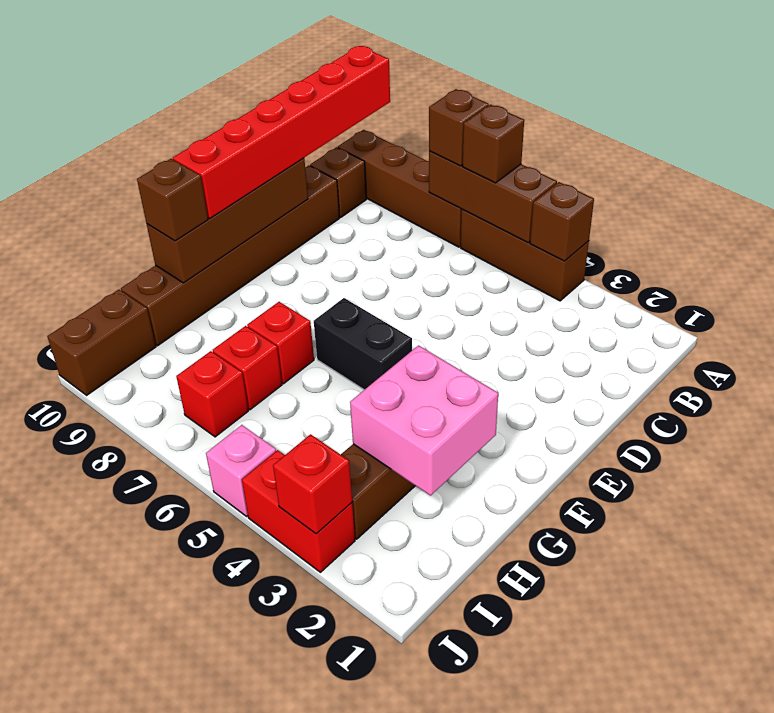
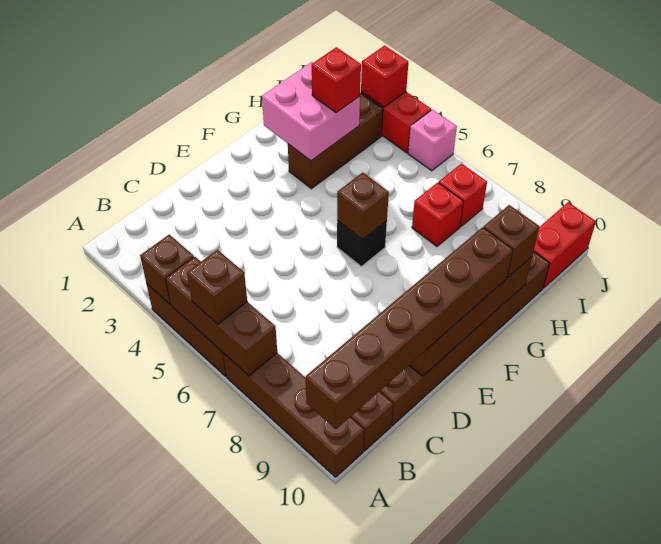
brown 1x1 brick [429,89,489,166] -> brown 1x1 brick moved to [337,173,389,240]
red 1x6 brick [173,46,390,218] -> brown 1x6 brick [306,227,513,429]
black 1x2 brick [314,298,412,390] -> black 1x1 brick [337,221,387,266]
red 1x1 brick [247,302,314,384] -> red 1x1 brick moved to [312,47,361,113]
brown 1x2 brick [47,290,156,395] -> red 1x2 brick [534,202,596,288]

